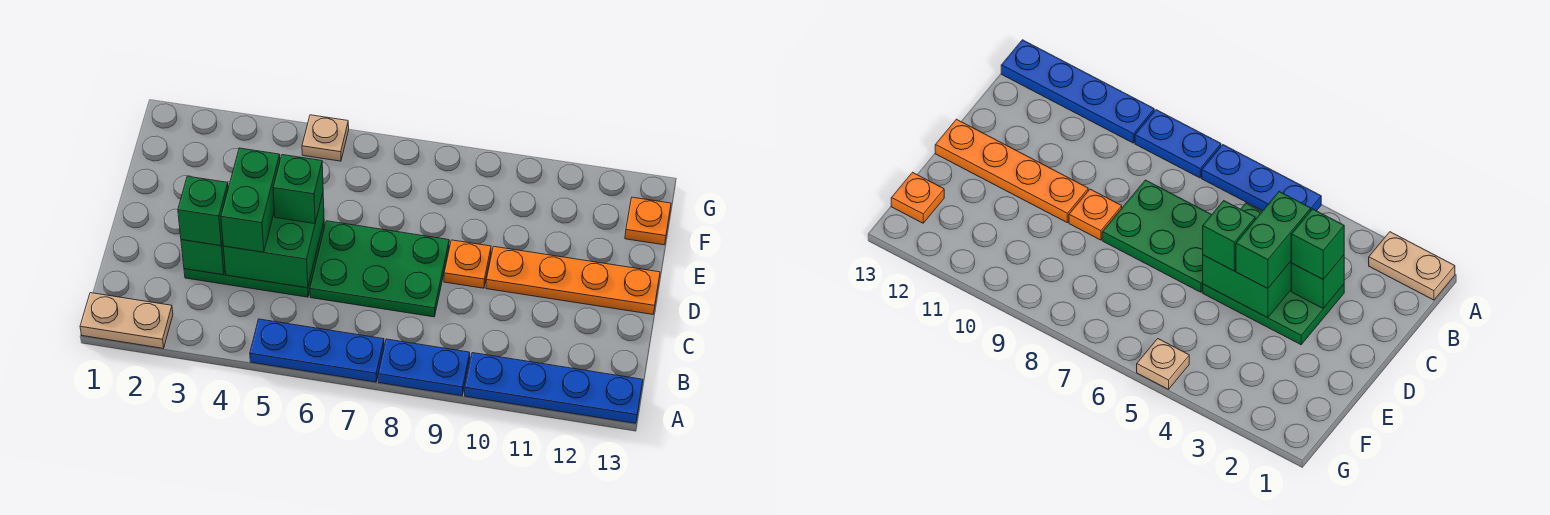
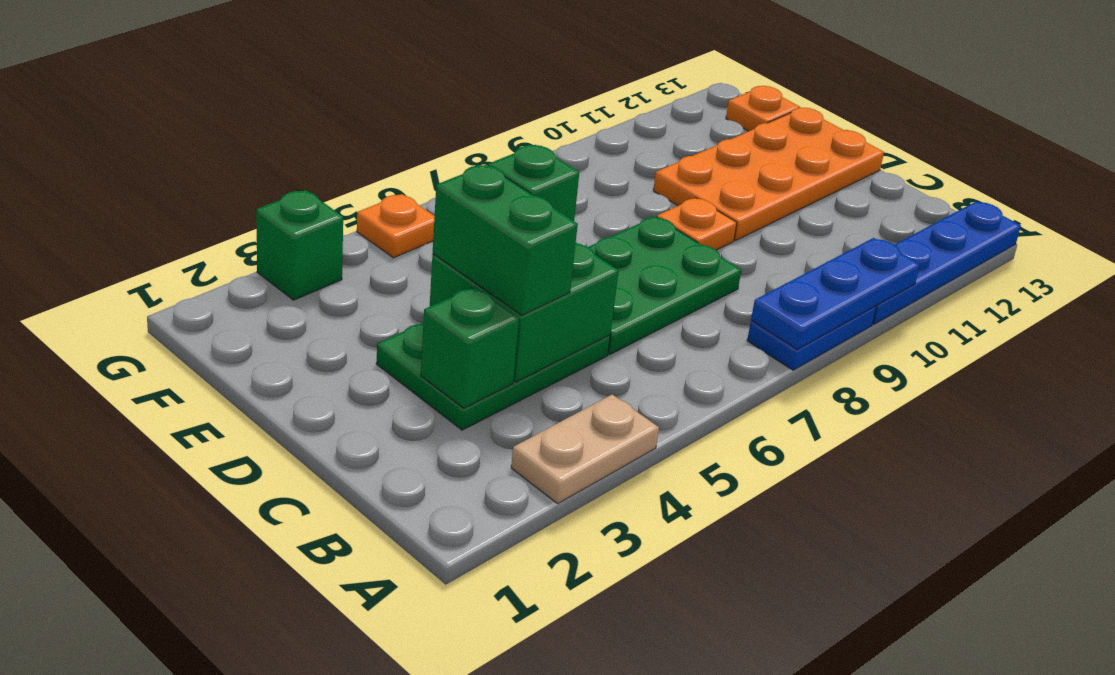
tan 1x2 plate [80,293,173,348] -> tan 1x2 plate moved to [511,394,659,504]
blue 1x3 plate [250,319,384,382] -> blue 1x3 plate moved to [751,238,920,349]
green 1x1 brick [178,176,228,246] -> green 1x1 brick moved to [256,190,343,300]
orange 1x4 plate [486,246,660,314] -> orange 2x4 plate [653,108,884,241]
tan 1x1 plate [302,115,349,161] -> orange 1x1 plate [357,194,435,258]

